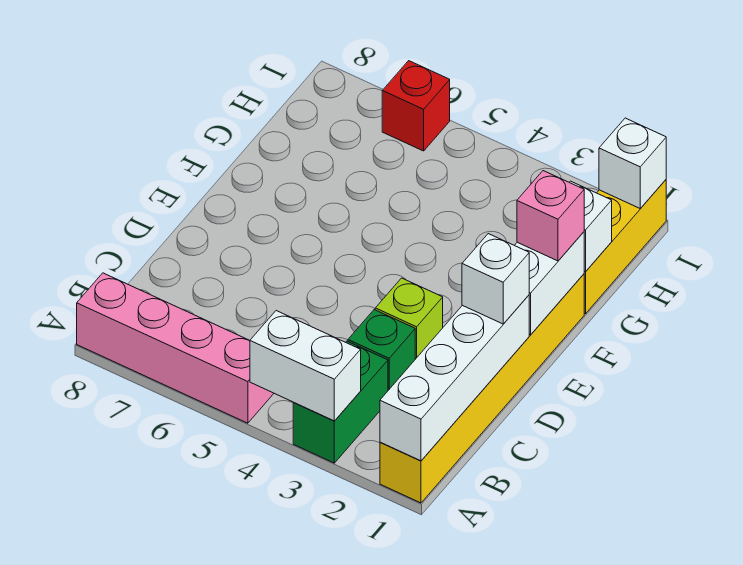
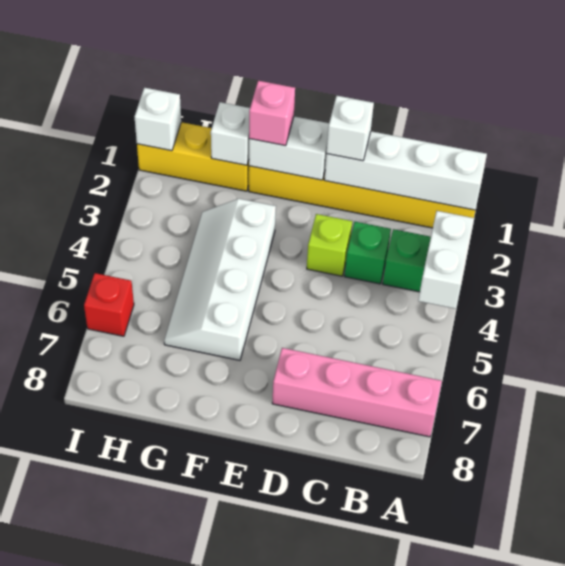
pink 1x4 brick [77,273,274,423] -> pink 1x4 brick turned to [272,348,442,437]
none -> white 2x4 slope [164,199,276,360]

